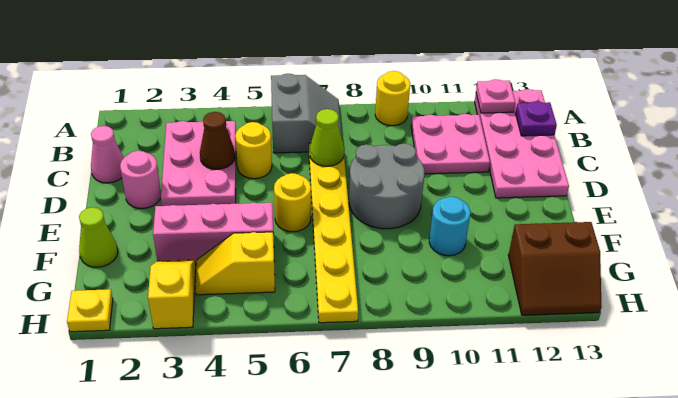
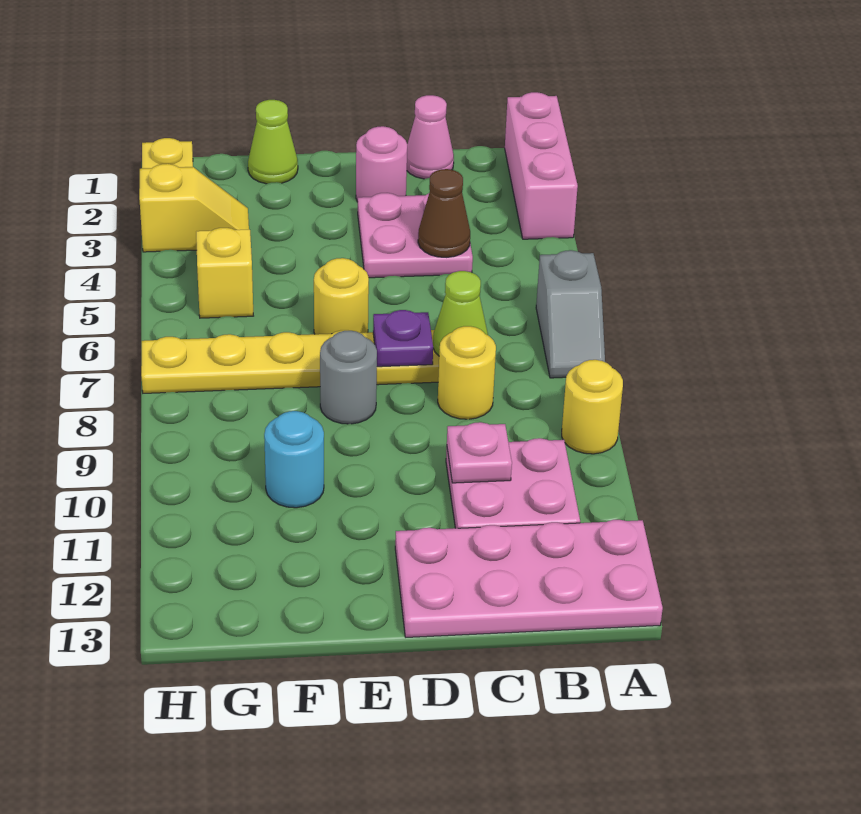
grey 2x2 slope [271,74,342,153] -> grey 1x2 slope [536,250,605,378]
pink 1x1 plate [476,79,515,113] -> pink 1x1 plate moved to [447,422,512,483]
pink 2x3 plate [161,121,236,206] -> pink 2x2 plate [358,193,473,278]
purple 1x1 plate [516,101,557,136] -> purple 1x1 plate moved to [373,310,433,367]
yellow 1x1 round brick [235,122,272,179] -> yellow 1x1 round brick moved to [438,326,496,419]
grey 2x2 round brick [349,143,425,229] -> grey 1x1 round brick [320,331,377,424]
pink 1x3 brick [153,202,274,264] -> pink 1x3 brick moved to [505,92,578,239]
brown 2x2 slope [508,222,602,315] -> none

